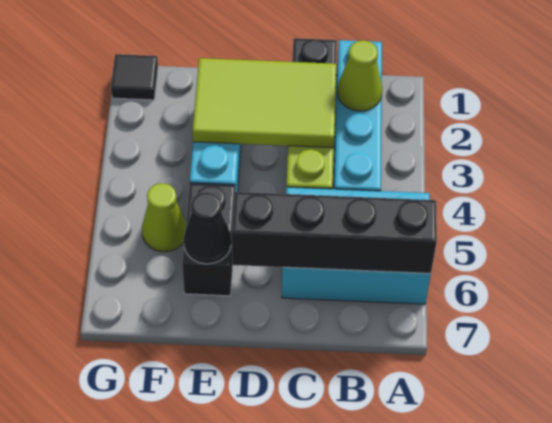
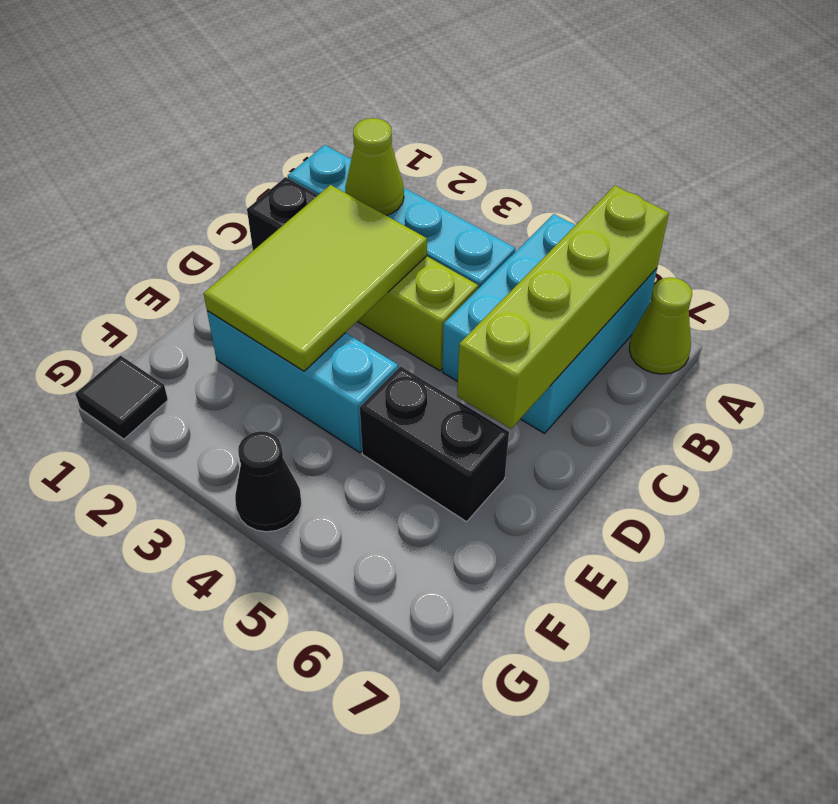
black 1x4 brick [232,192,437,273] -> lime 1x4 brick [457,186,669,429]
black 1x1 cone [184,192,231,264] -> black 1x1 cone moved to [235,431,301,532]
lime 1x1 cone [142,183,186,252] -> lime 1x1 cone moved to [629,277,692,374]

